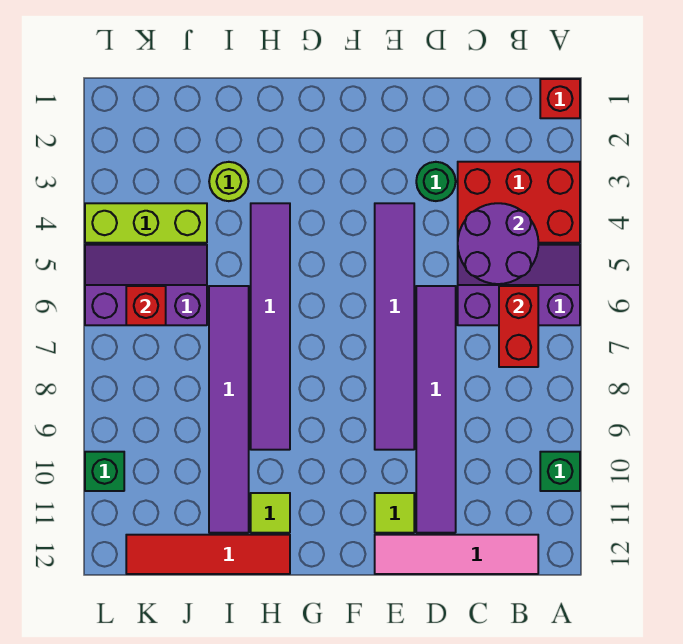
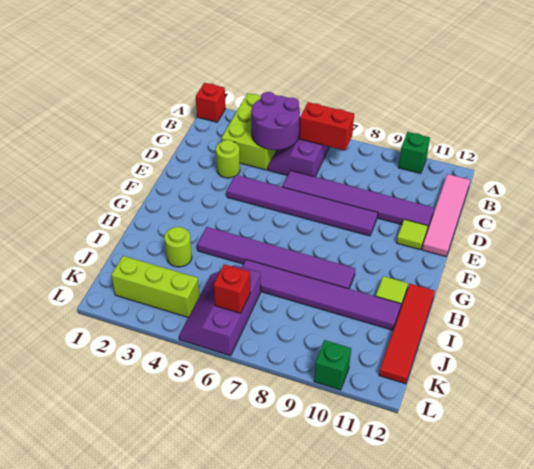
red 2x3 brick [458,162,580,243] -> lime 2x3 brick [222,93,276,170]
green 1x1 round brick [416,162,456,201] -> lime 1x1 round brick [216,140,240,178]
lime 1x3 brick [85,203,207,243] -> lime 1x3 brick turned to [111,256,200,318]

